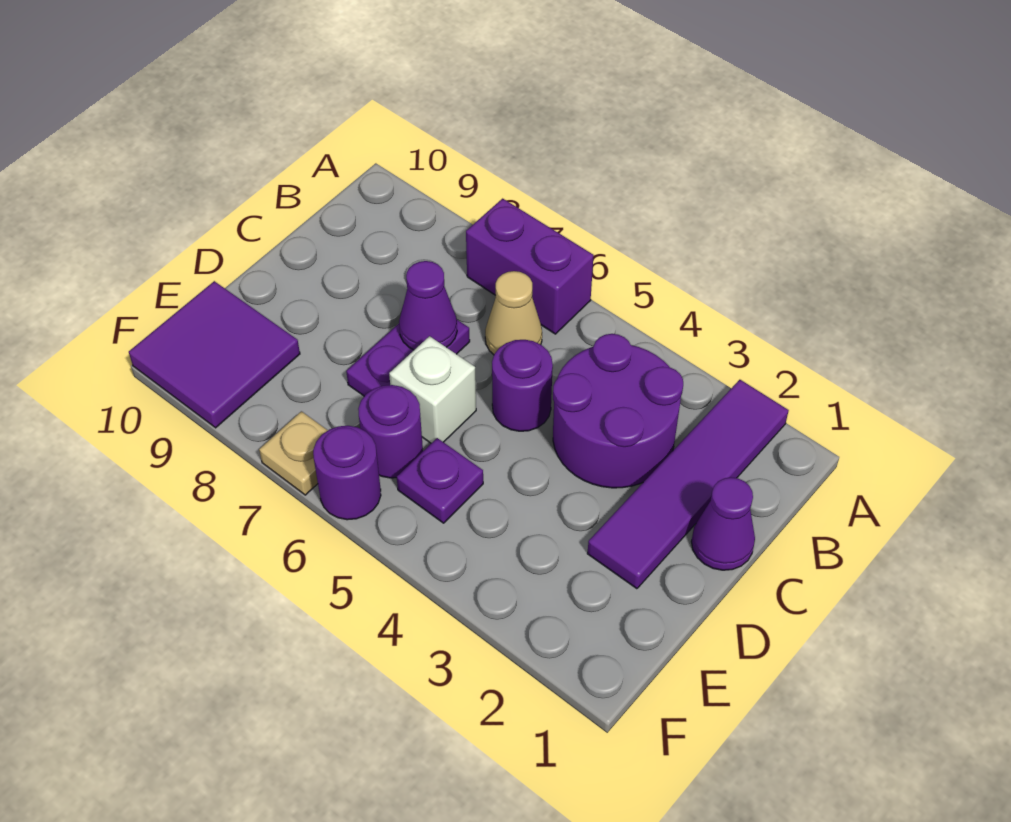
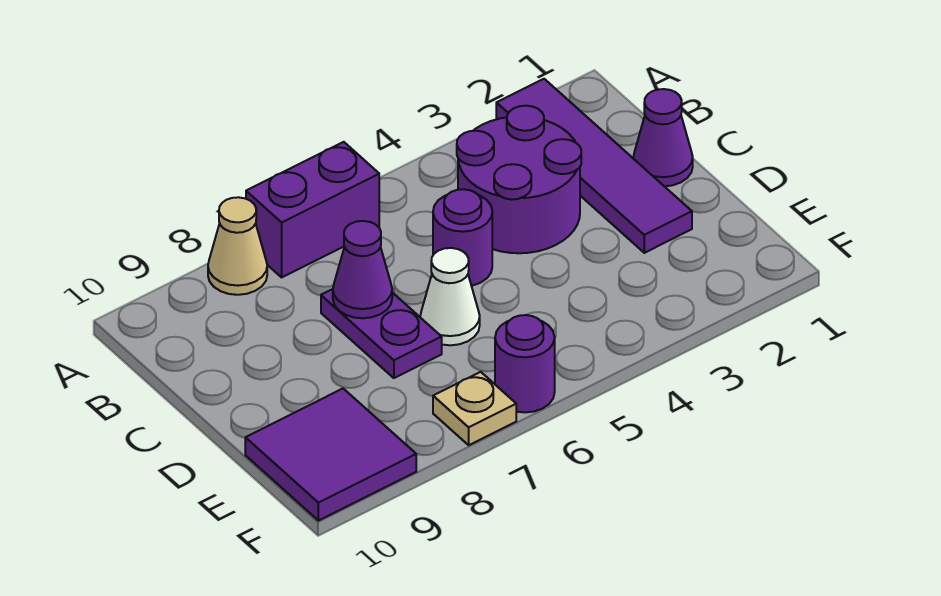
tan 1x1 cone [485,271,542,355] -> tan 1x1 cone moved to [208,197,267,295]
white 1x1 brick [389,336,476,443] -> white 1x1 cone [420,248,480,345]
purple 1x1 plate [397,438,483,523] -> none
purple 1x1 round brick [358,385,423,478] -> none

